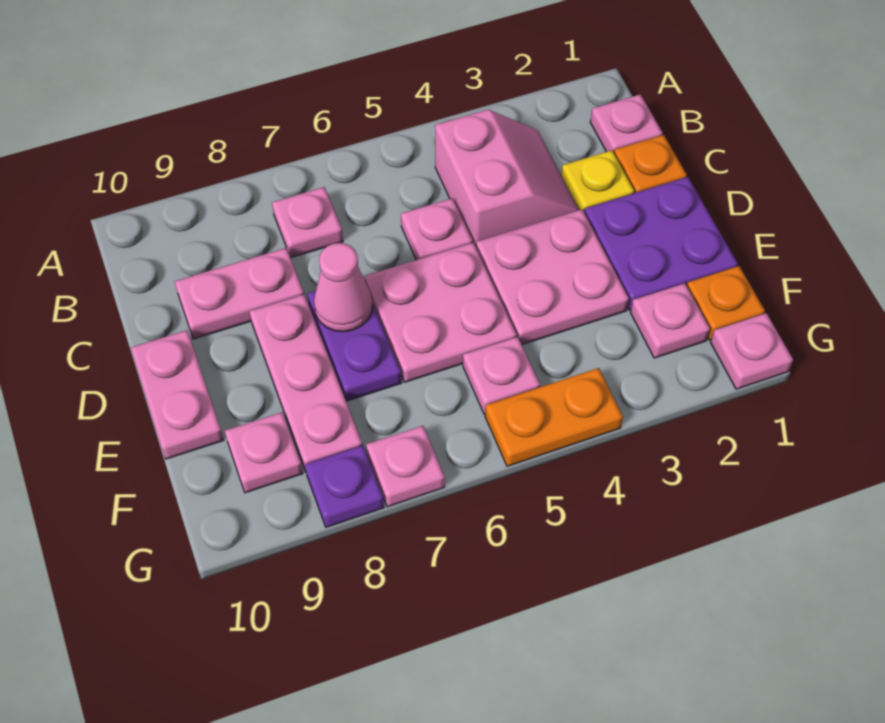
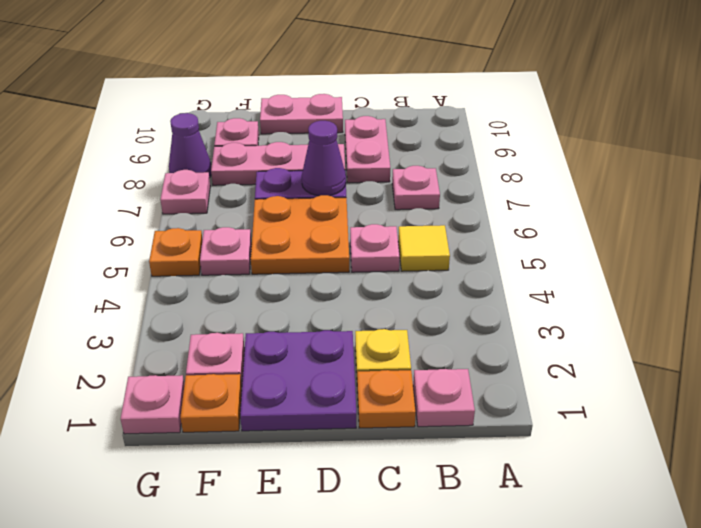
pink 2x2 slope [435,110,579,246] -> none
none -> yellow 1x1 tile [398,225,450,271]
pink 2x2 plate [476,209,629,345] -> none
pink 2x2 plate [365,243,517,382] -> orange 2x2 plate [251,195,349,274]
pink 1x1 cone [314,243,373,332] -> purple 1x1 cone [302,121,346,196]
orange 1x2 plate [485,368,623,466] -> orange 1x1 plate [149,228,203,276]
purple 1x1 plate [305,445,384,527] -> purple 1x1 cone [169,113,212,178]

